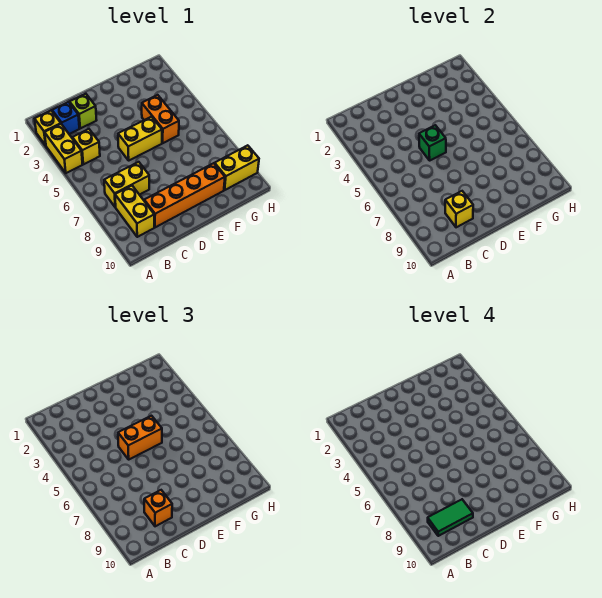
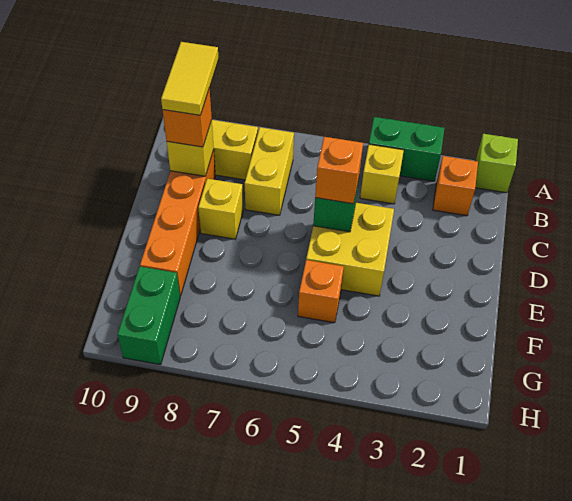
yellow 1x1 brick [35,111,61,145] -> yellow 1x1 brick moved to [198,179,243,239]
yellow 1x2 brick [45,124,83,173] -> green 1x2 brick [369,117,444,181]
blue 1x1 brick [52,102,79,134] -> orange 1x1 brick [433,156,478,216]
green 1x2 tile [428,500,473,536] -> yellow 1x2 tile [161,42,218,115]
lime 1x1 brick [70,94,97,128] -> lime 1x1 brick moved to [475,134,518,193]
yellow 1x2 brick [118,117,162,160] -> yellow 2x2 brick [306,203,394,296]
orange 1x2 brick [118,416,162,459] -> orange 1x1 brick [315,137,363,204]
orange 1x2 brick [142,95,179,143] -> orange 1x1 brick [298,260,344,323]
yellow 1x2 brick [215,145,259,190] -> green 1x2 brick [117,267,180,365]

